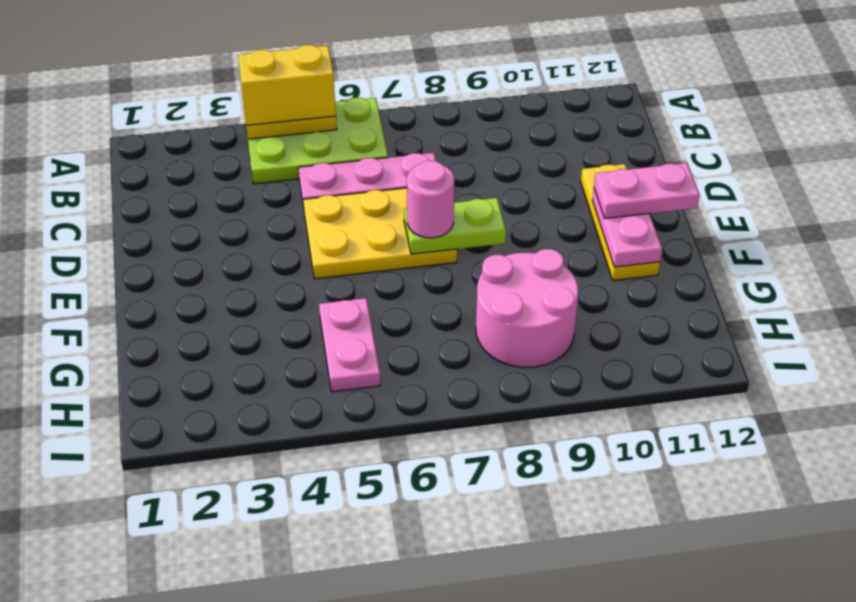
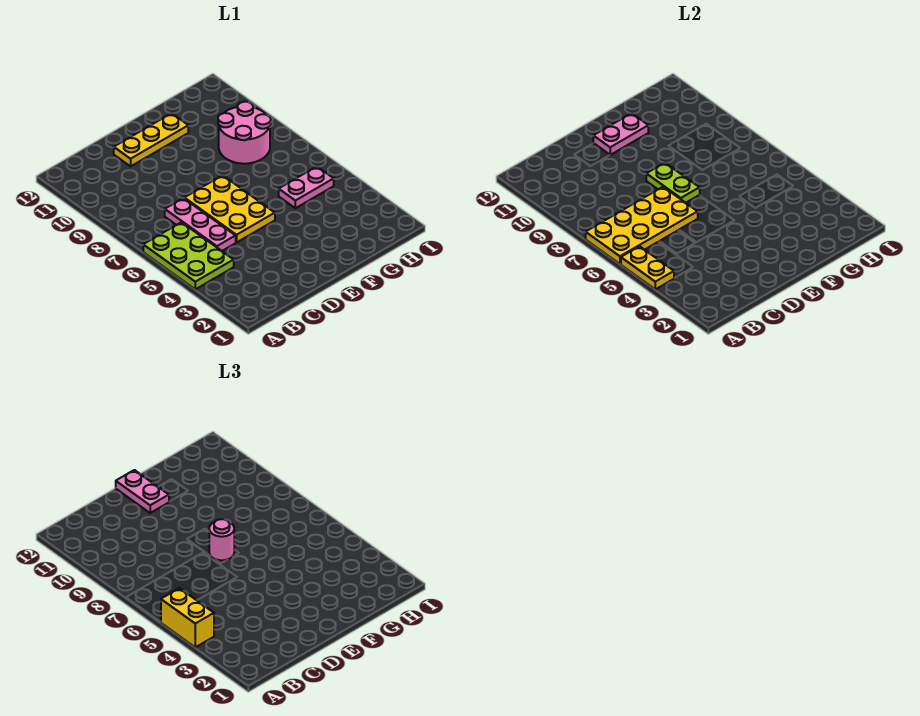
none -> yellow 2x4 plate [586,187,698,264]

